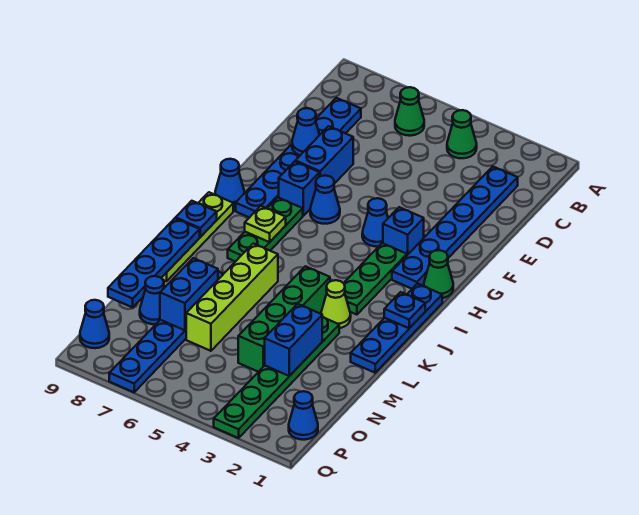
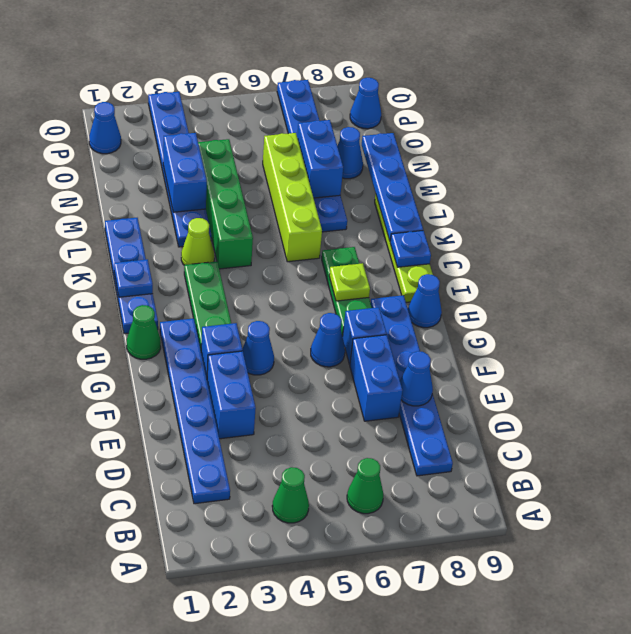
none -> blue 1x2 brick [207,351,256,439]
green 1x6 plate [214,317,339,438] -> blue 1x6 plate [148,92,211,247]

